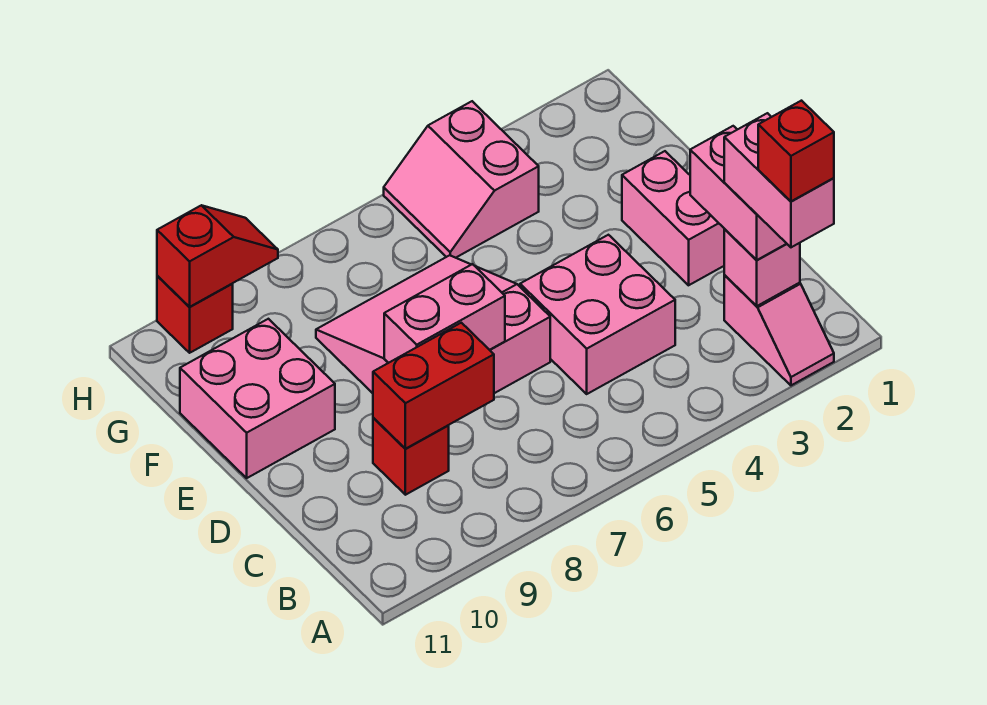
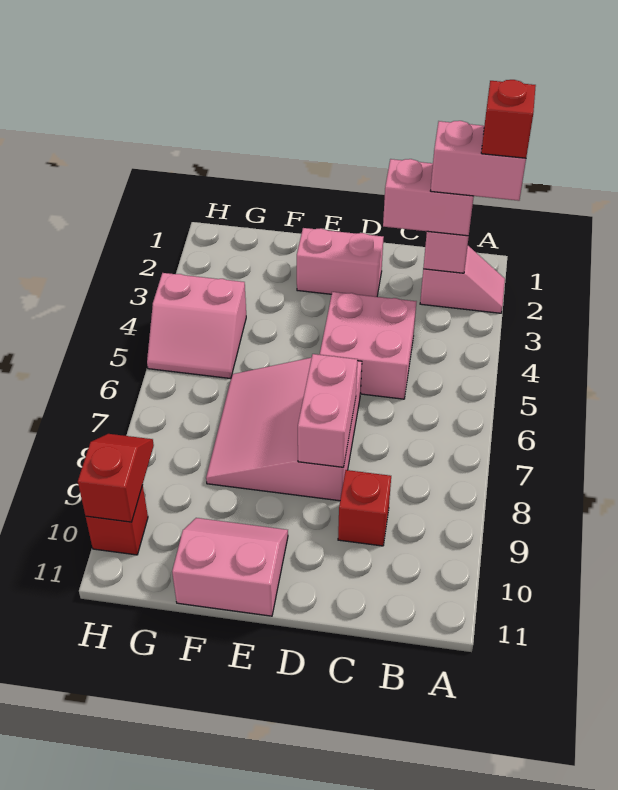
red 1x2 brick [373,323,494,449] -> none
pink 2x2 brick [180,319,335,478] -> pink 2x2 slope [172,518,288,616]

